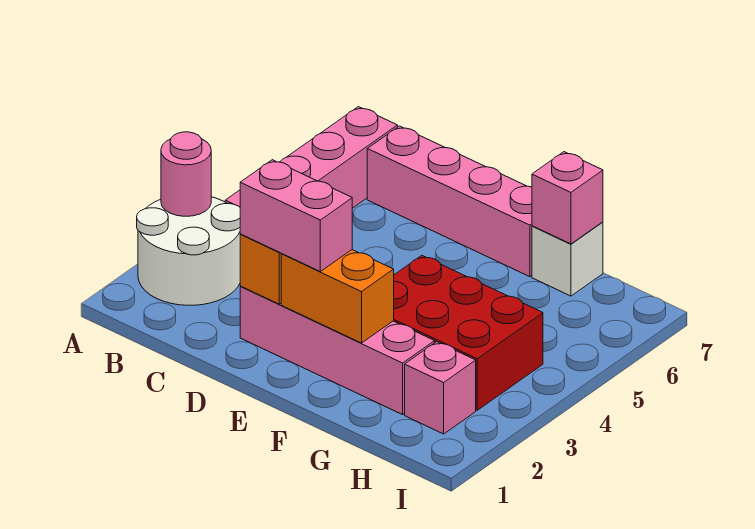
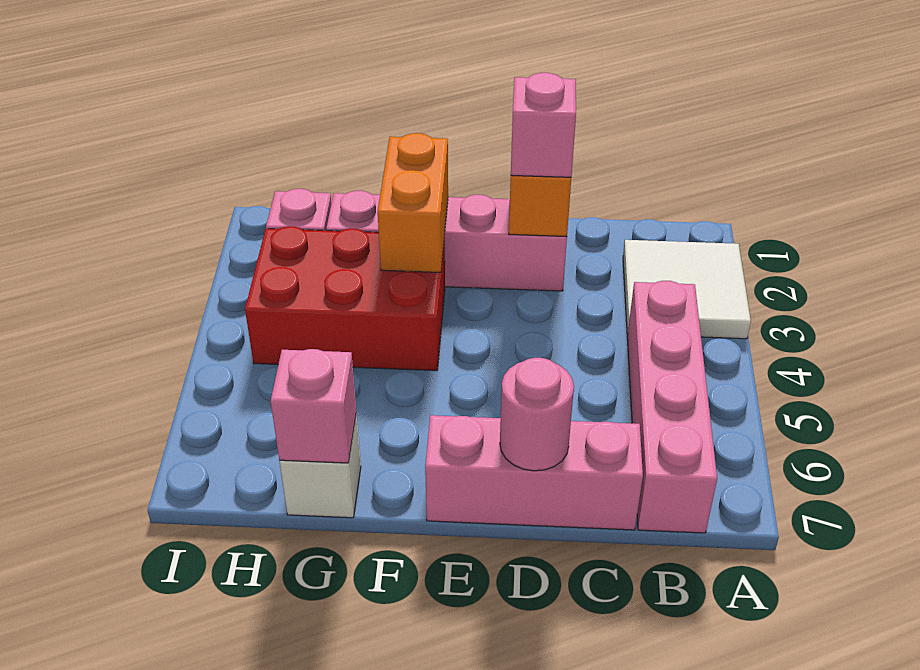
white 2x2 round brick [137,197,240,305] -> white 2x2 tile [623,240,751,339]
pink 1x1 round brick [161,132,211,216] -> pink 1x1 round brick moved to [500,358,574,471]
pink 1x4 brick [367,126,532,277] -> pink 1x3 brick [425,415,643,530]
pink 1x2 brick [240,160,352,271] -> pink 1x1 brick [511,73,576,177]
orange 1x2 brick [281,250,394,343] -> orange 1x2 brick turned to [378,133,448,273]

